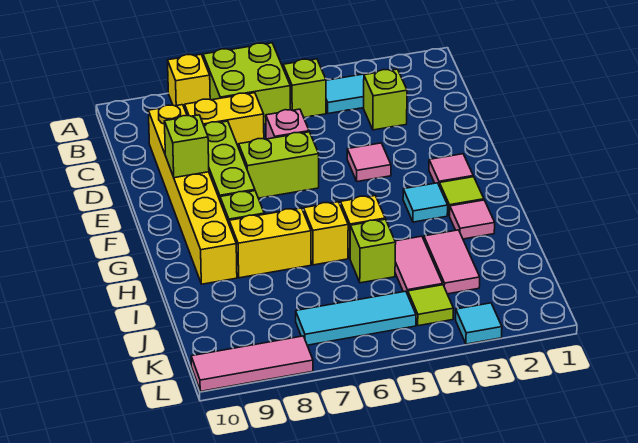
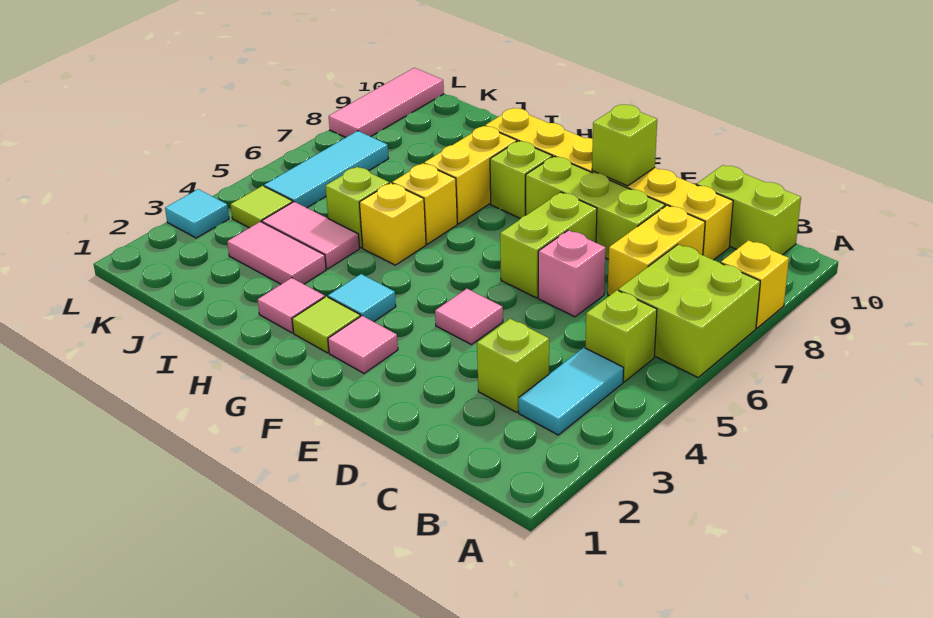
none -> lime 1x2 brick [697,165,801,255]

